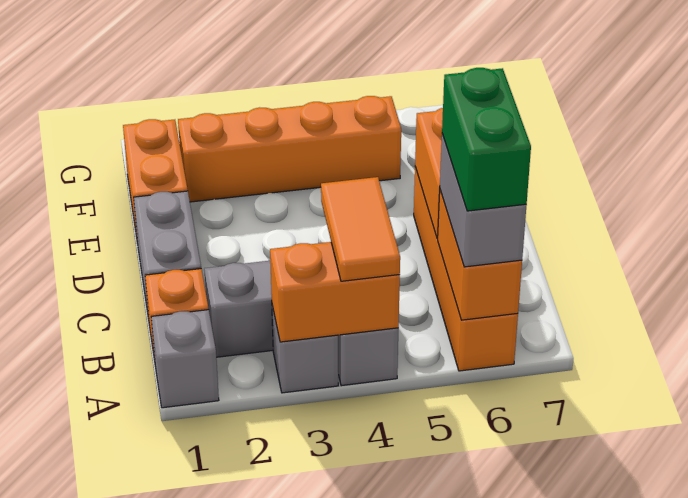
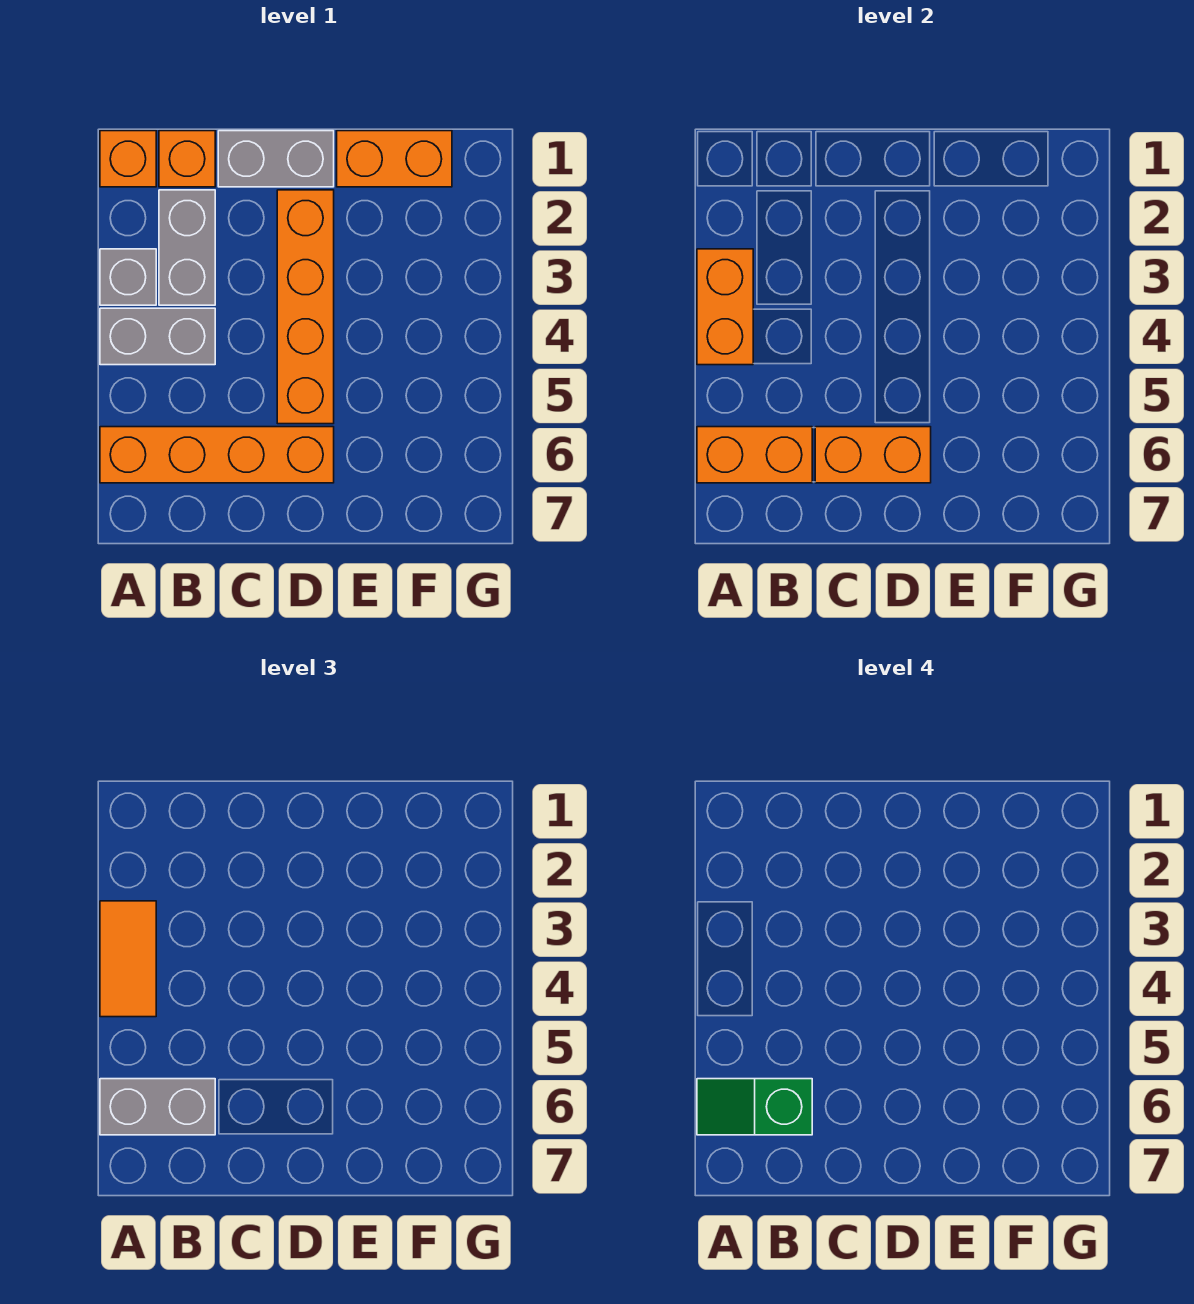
grey 1x1 brick [151,310,219,408] -> orange 1x1 brick [100,131,156,187]
orange 1x2 tile [321,177,400,281] -> orange 1x2 tile turned to [100,901,156,1017]
green 1x2 brick [442,68,531,211] -> green 1x2 slope [697,1079,812,1135]
orange 1x4 brick [178,96,401,202] -> orange 1x4 brick moved to [277,190,334,424]

